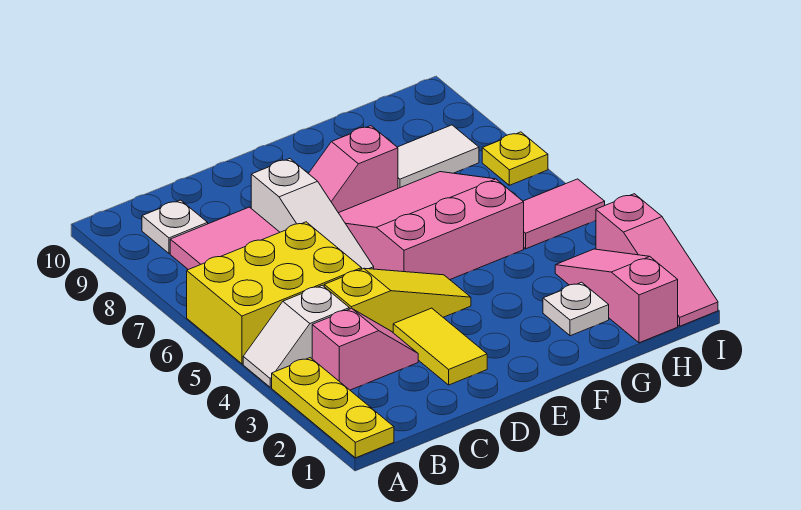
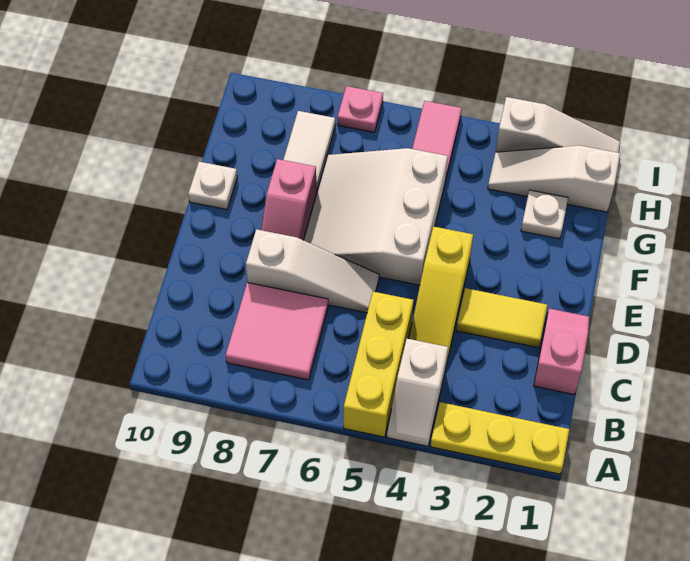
yellow 2x3 brick [187,222,362,364] -> yellow 1x3 brick [344,292,414,437]
pink 1x2 slope [312,308,418,390] -> pink 1x2 slope moved to [534,308,589,395]
white 1x1 plate [142,200,208,253] -> white 1x1 plate moved to [188,162,237,210]
yellow 1x3 slope [324,268,471,332] -> yellow 1x3 slope turned to [409,226,473,365]
pink 3x3 slope [339,172,524,280] -> white 3x3 slope [304,148,448,285]
pink 1x3 slope [555,249,678,343] -> white 1x3 slope [488,145,620,212]
pink 1x3 slope [596,194,718,326] -> white 1x3 slope [496,97,620,153]
yellow 1x1 plate [482,132,548,185] -> pink 1x1 plate [338,86,383,132]

